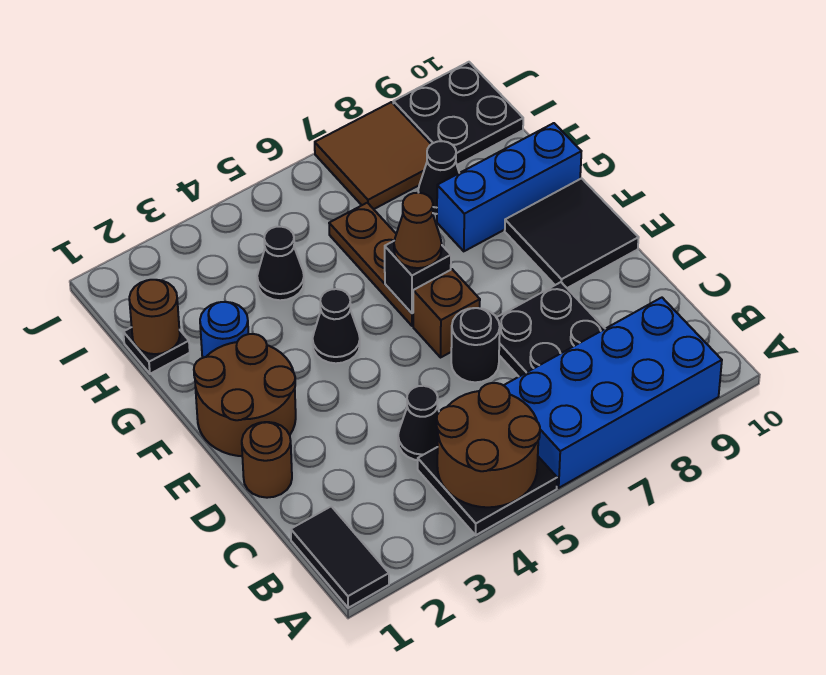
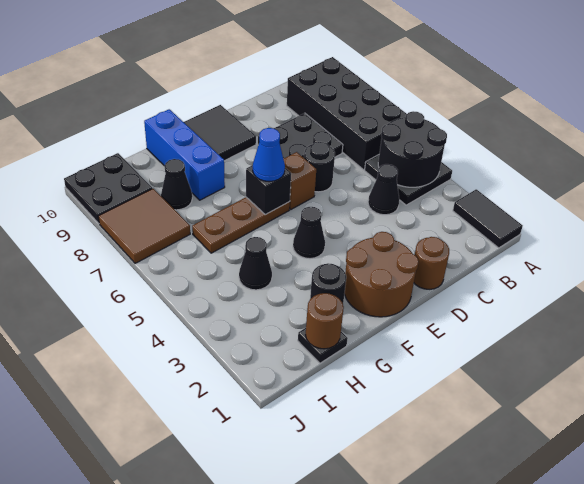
black 1x2 tile [291,506,389,608] -> black 1x2 tile turned to [453,189,523,248]
brown 2x2 round brick [437,383,540,507] -> black 2x2 round brick [378,111,447,187]
blue 2x4 brick [504,298,722,488] -> black 2x4 brick [287,57,407,170]
brown 1x1 cone [394,192,442,268] -> blue 1x1 cone [253,128,285,182]
blue 1x1 round brick [200,302,248,358] -> black 1x1 round brick [310,263,346,303]

